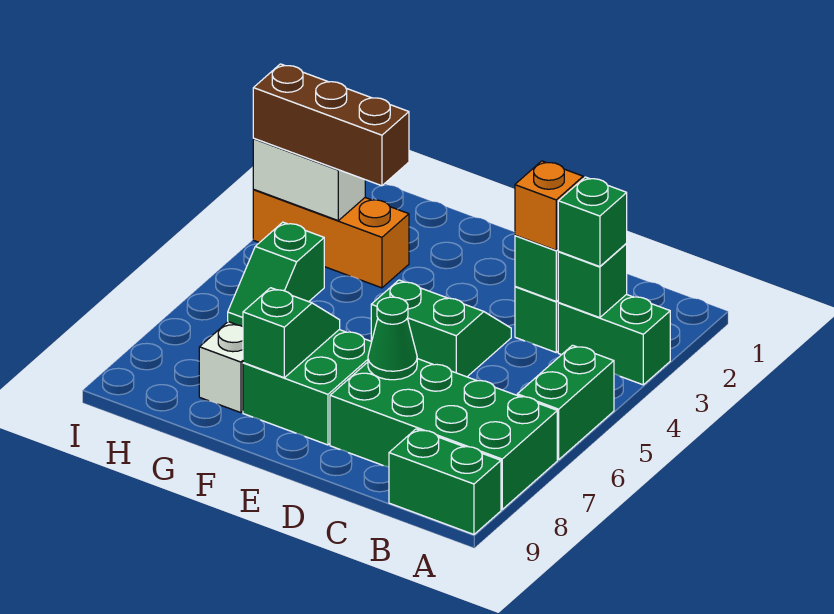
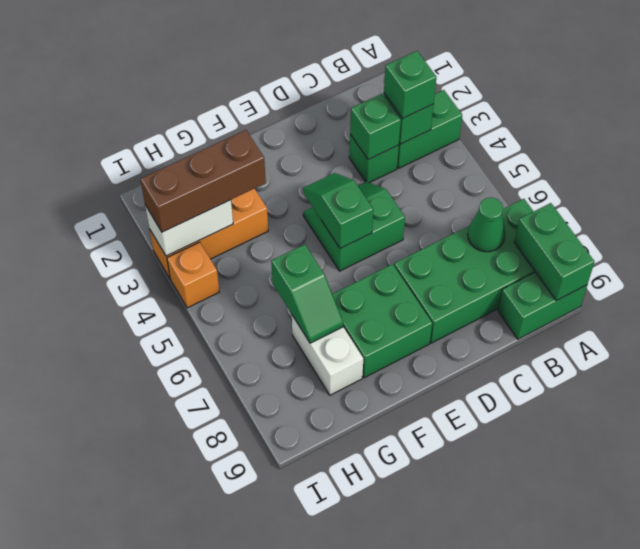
green 1x2 brick [517,345,614,460] -> green 1x2 brick moved to [514,203,594,301]
orange 1x1 brick [515,161,583,250] -> orange 1x1 brick moved to [167,242,219,308]
green 1x1 cone [368,297,417,380] -> green 1x1 cone moved to [468,197,505,252]
green 1x2 slope [243,288,340,378] -> green 1x2 slope moved to [303,173,373,248]

